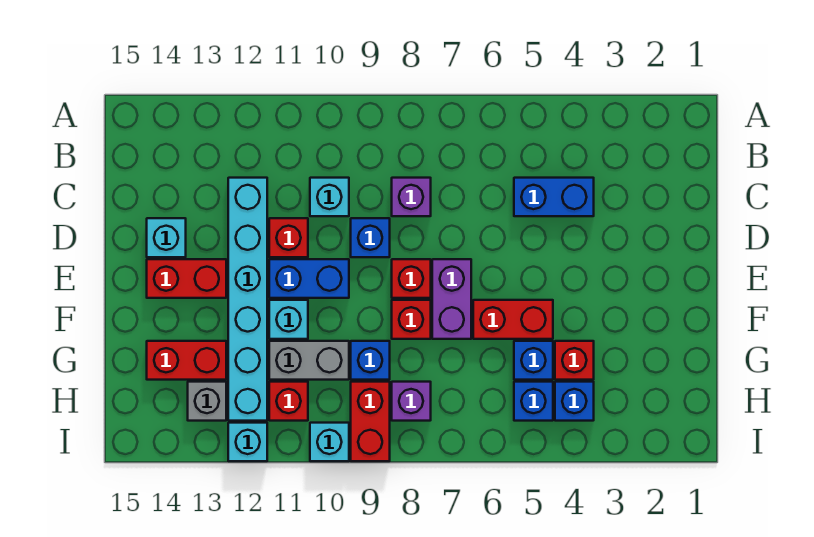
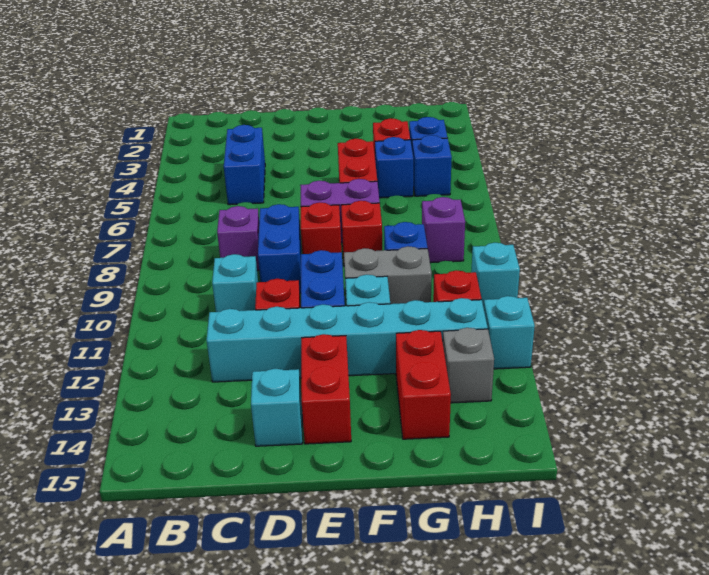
blue 1x1 brick [351,218,390,257] -> blue 1x2 brick [258,204,301,293]
grey 1x2 brick [269,341,349,380] -> grey 1x2 brick turned to [344,246,432,304]
red 1x2 brick [351,382,390,461] -> none

